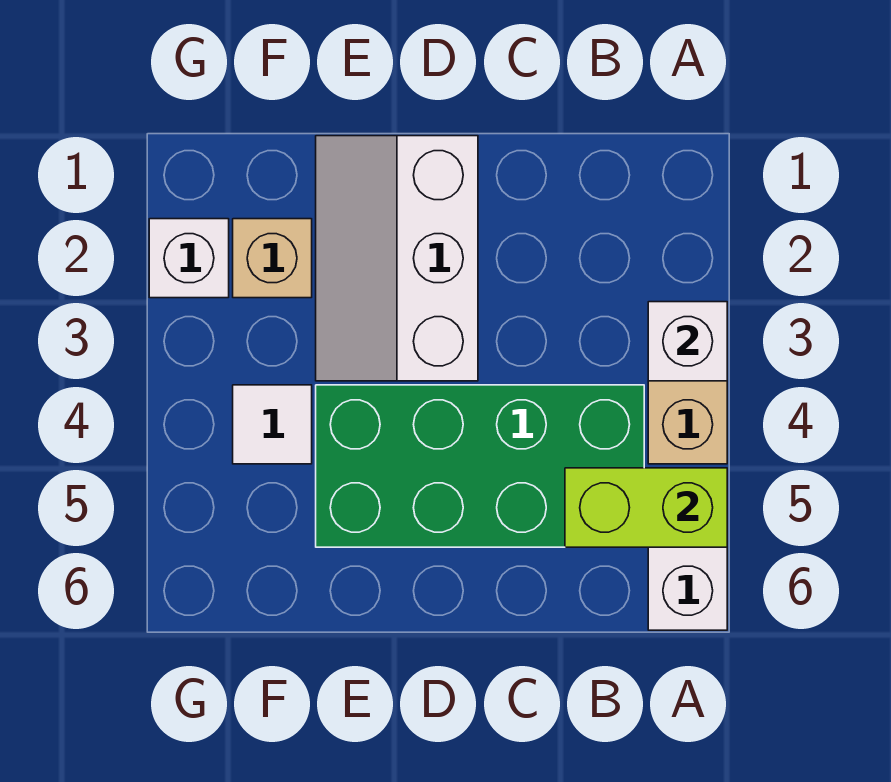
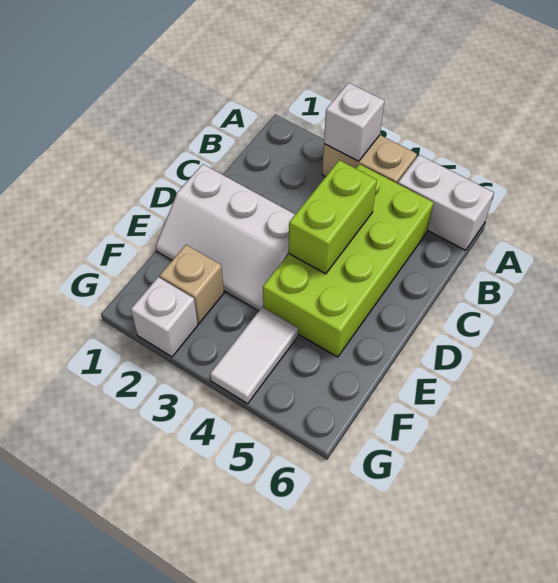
lime 1x2 brick [565,468,727,547] -> lime 1x2 brick moved to [289,160,377,274]
green 2x4 brick [316,385,644,547] -> lime 2x4 brick [263,164,434,357]
white 1x1 tile [233,385,312,464] -> white 1x2 tile [210,307,298,404]

